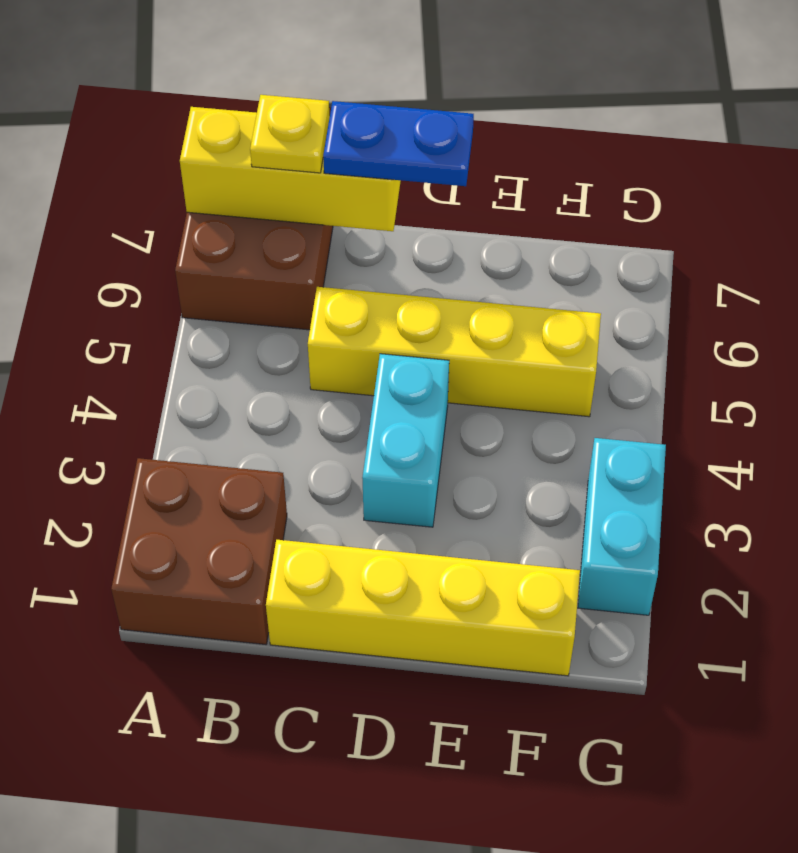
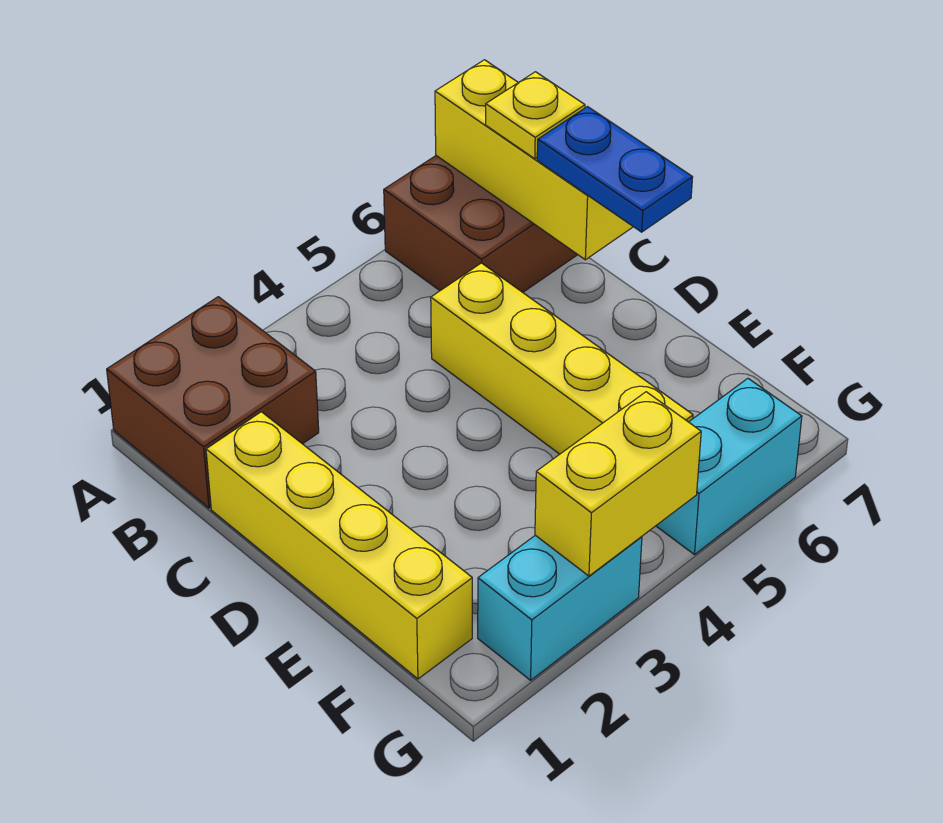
cyan 1x2 brick [362,354,449,527] -> cyan 1x2 brick moved to [656,378,802,555]
none -> yellow 1x2 brick [535,392,701,576]

